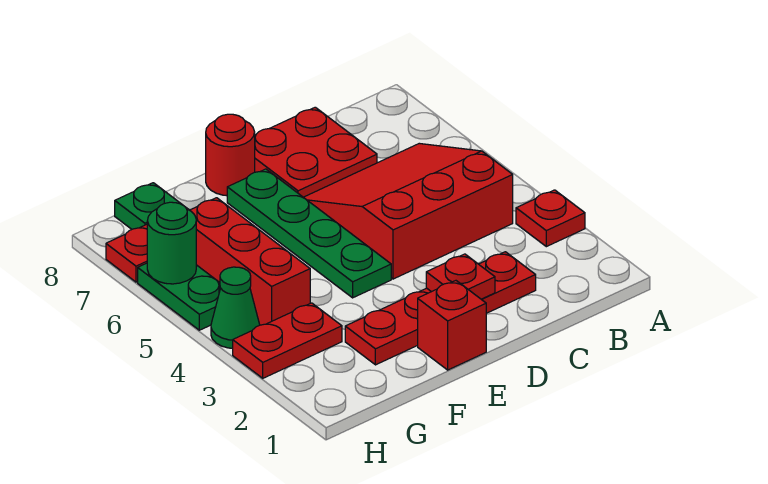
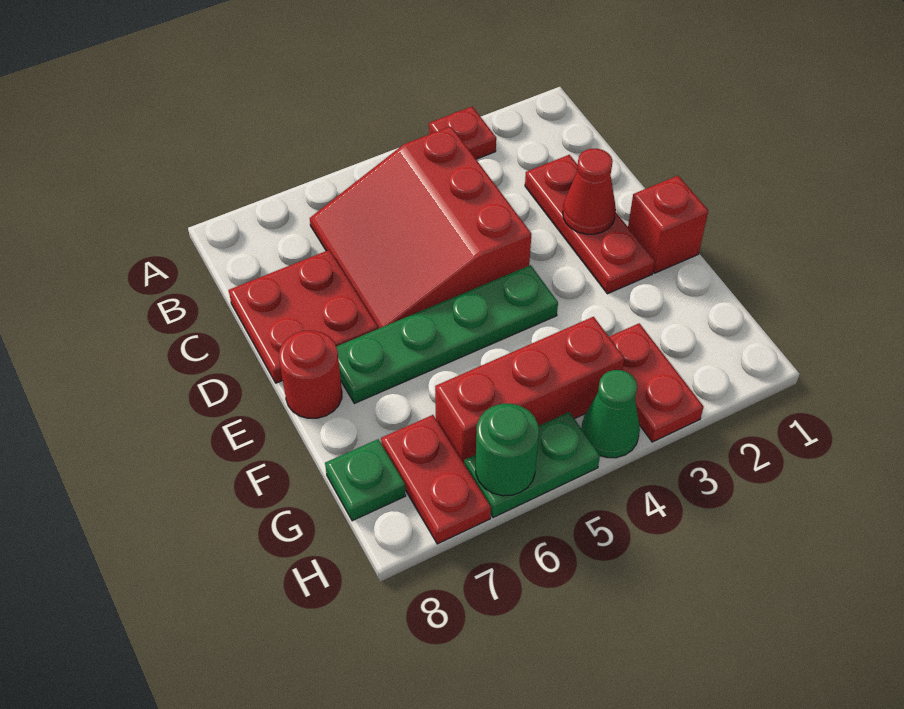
red 1x4 plate [345,252,536,365] -> red 1x3 plate [525,155,655,294]
red 1x1 plate [426,254,495,299] -> red 1x1 cone [563,149,616,234]

